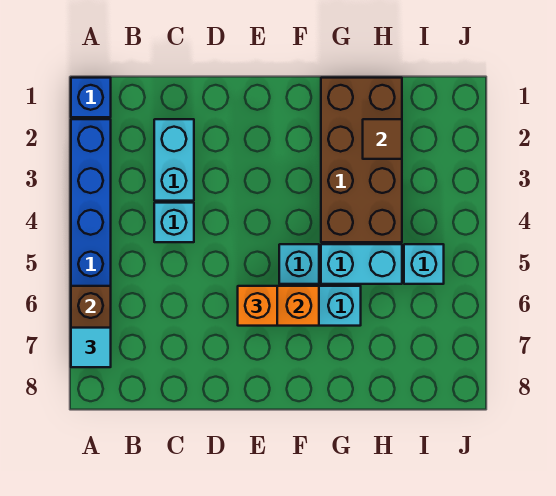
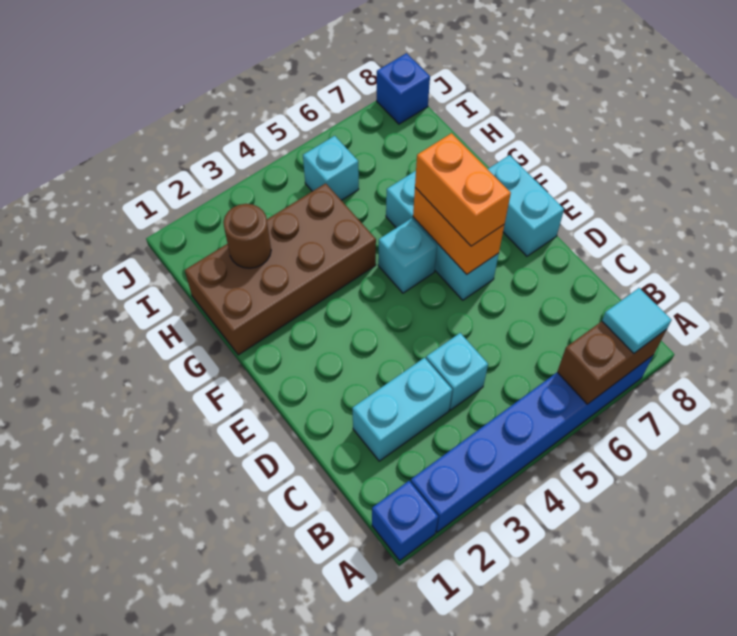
orange 1x1 brick [238,286,277,326] -> orange 1x2 brick [415,133,511,246]
cyan 1x2 brick [321,244,402,284] -> cyan 1x2 brick moved to [488,155,564,256]
brown 1x1 tile [363,119,402,159] -> brown 1x1 round brick [223,204,271,268]
none -> blue 1x1 brick [377,53,430,124]

